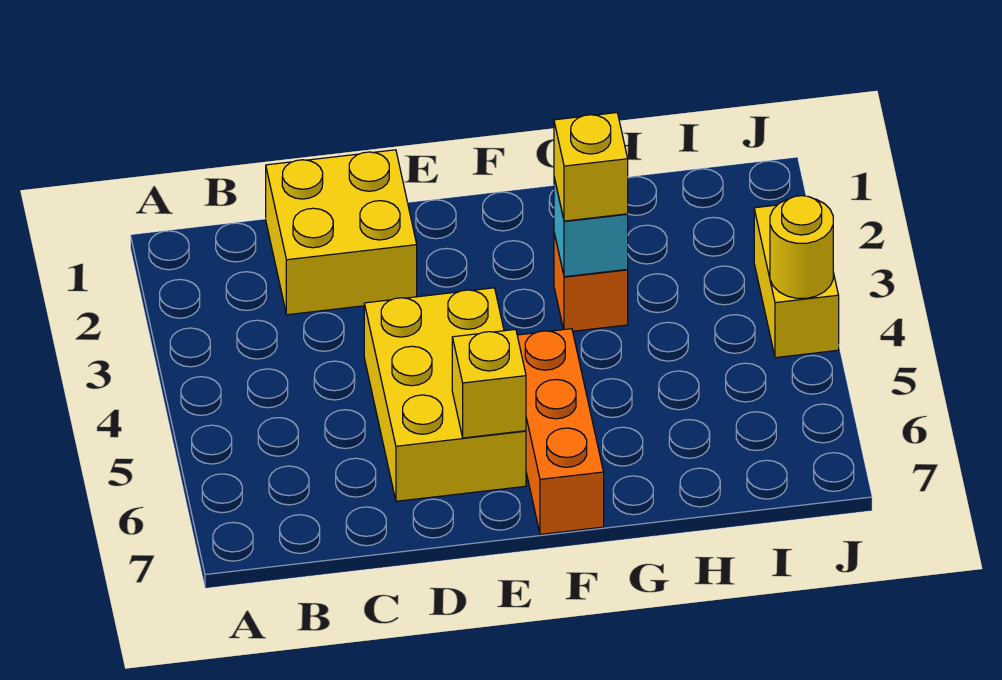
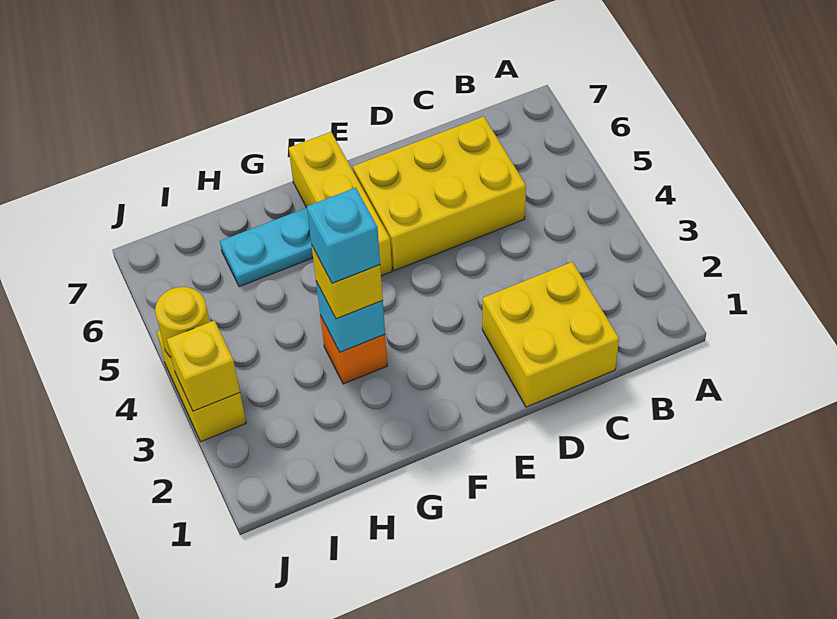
yellow 2x3 brick [364,288,526,501] -> yellow 2x3 brick turned to [353,116,526,271]
yellow 1x1 brick [452,329,526,438] -> yellow 1x1 brick moved to [167,321,240,411]
orange 1x3 brick [517,329,604,534] -> yellow 1x3 brick [289,132,392,276]
none -> cyan 1x1 brick [307,188,380,283]
none -> cyan 1x2 plate [220,208,313,287]

